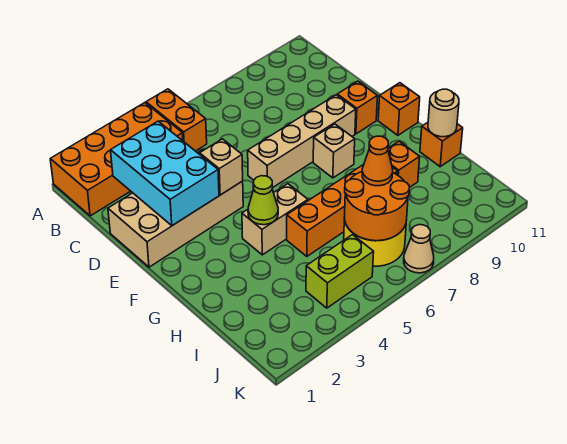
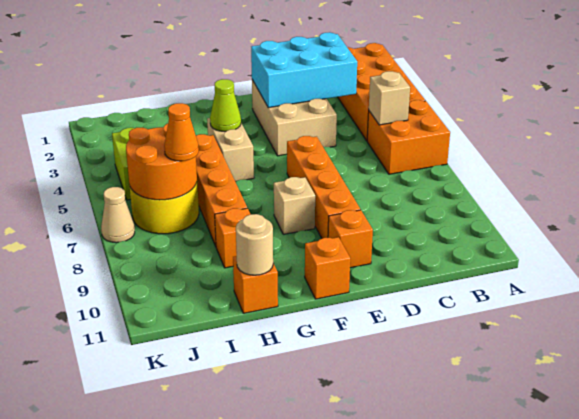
orange 1x2 brick [146,89,207,151] -> orange 2x2 brick [367,100,450,174]
tan 2x4 brick [108,150,243,267] -> tan 2x3 brick [252,80,337,156]
tan 1x1 brick [200,139,243,195] -> tan 1x1 brick moved to [369,71,410,125]
tan 1x4 brick [248,95,356,188] -> orange 1x4 brick [287,136,360,238]

